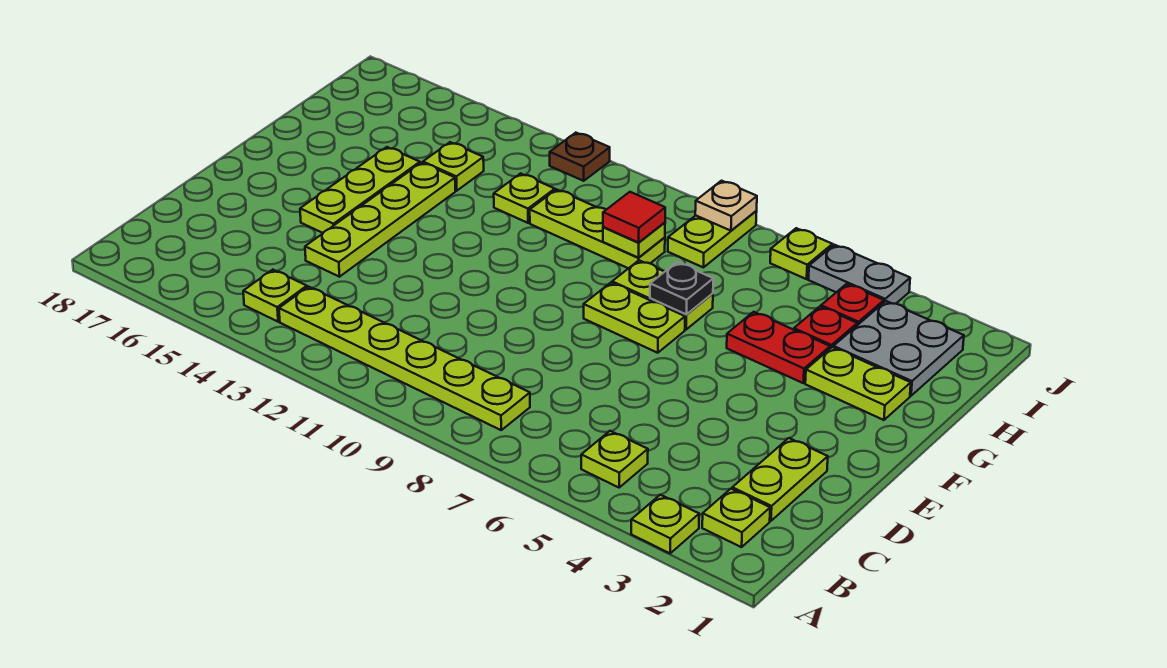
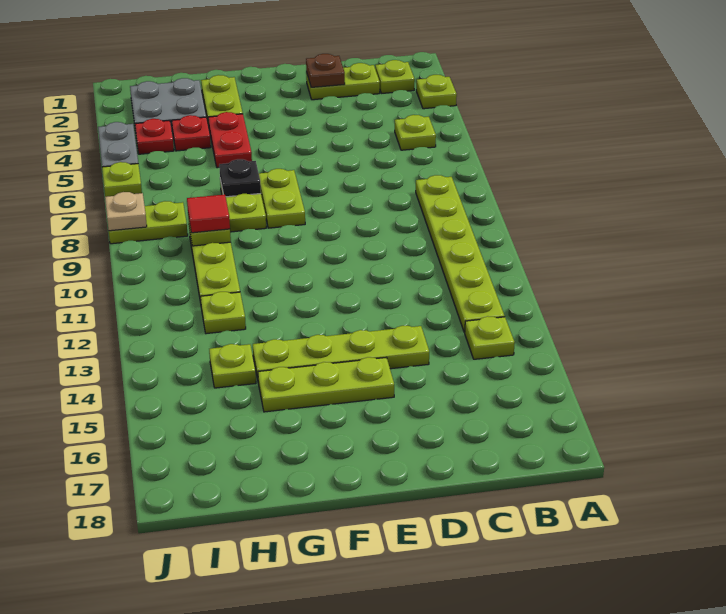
brown 1x1 plate [550,133,610,181] -> brown 1x1 plate moved to [306,54,345,87]

